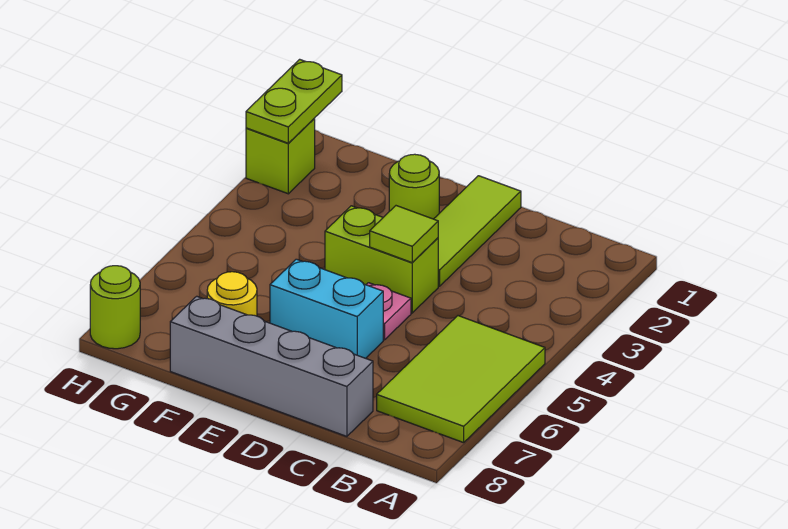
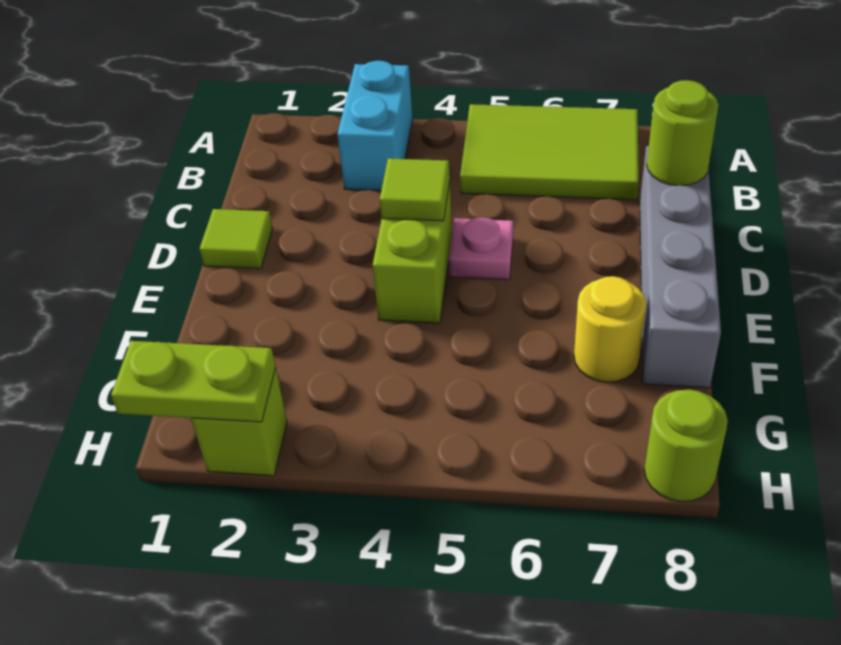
lime 1x3 tile [434,176,521,286] -> lime 1x1 tile [200,209,273,269]
cyan 1x2 brick [270,259,383,358] -> cyan 1x2 brick moved to [337,61,412,191]
lime 1x1 round brick [389,154,439,219] -> lime 1x1 round brick moved to [647,80,719,186]

